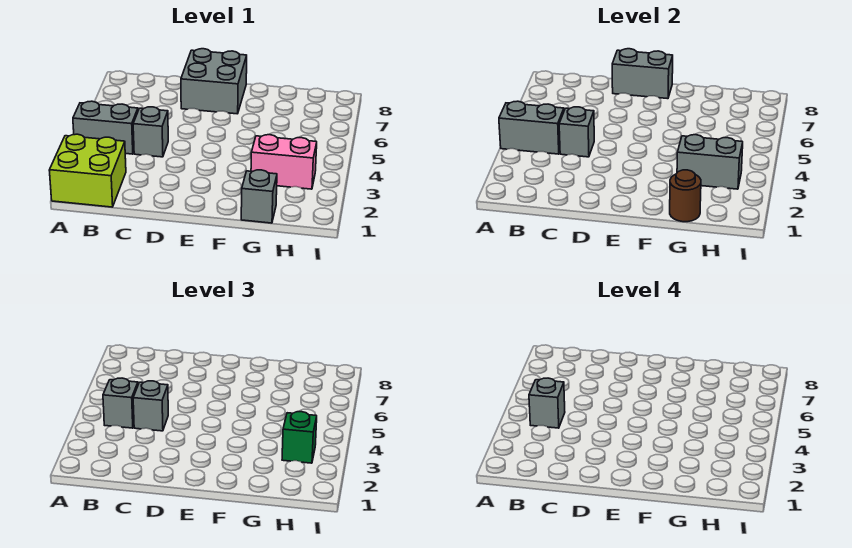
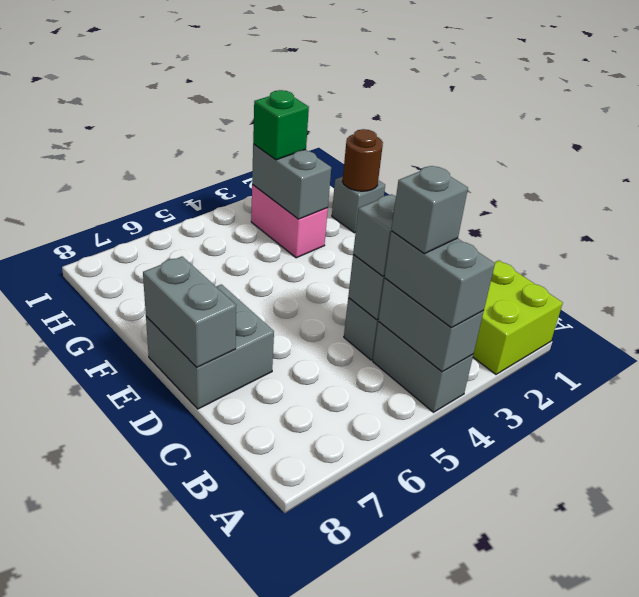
grey 1x1 brick [103,378,138,428] -> grey 1x2 brick [385,231,495,328]

